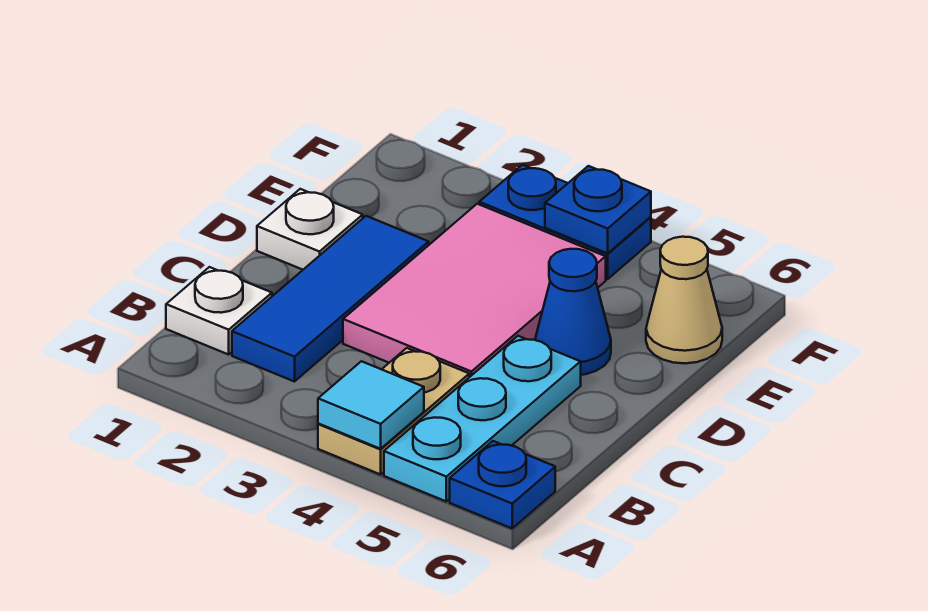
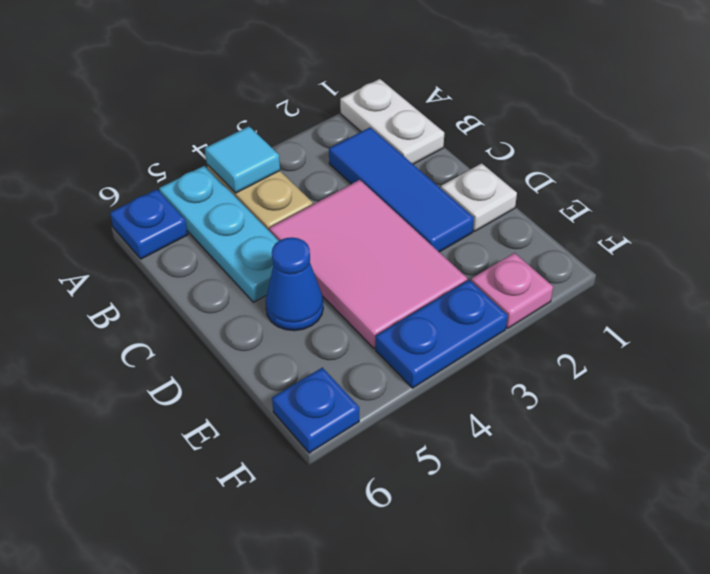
white 1x1 plate [166,267,272,355] -> white 1x2 plate [340,79,444,164]
tan 1x1 cone [646,237,722,363] -> none
none -> pink 1x1 plate [471,253,553,328]
blue 1x1 plate [545,166,651,253] -> blue 1x1 plate moved to [272,368,359,453]

